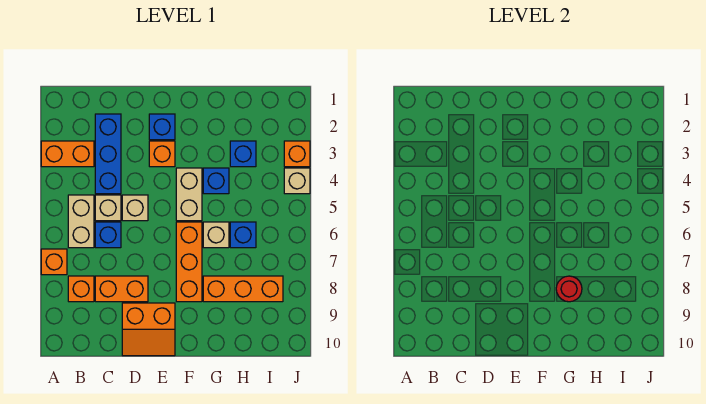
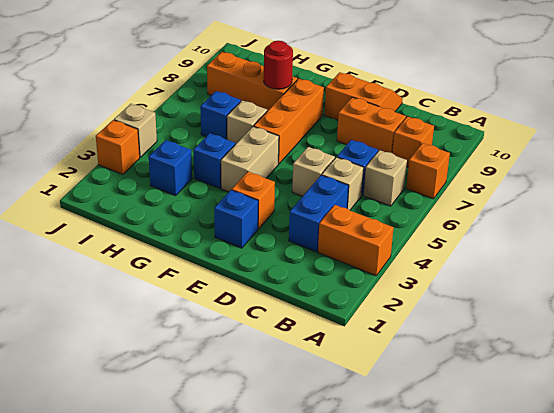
tan 1x2 brick [68,195,94,248] -> tan 1x1 brick [364,150,407,206]
blue 1x3 brick [95,114,121,194] -> blue 1x2 brick [289,175,349,252]

